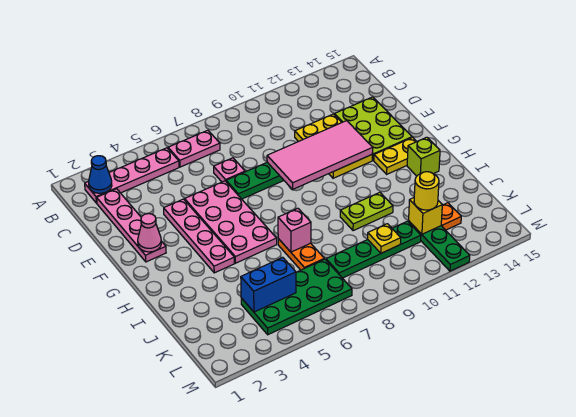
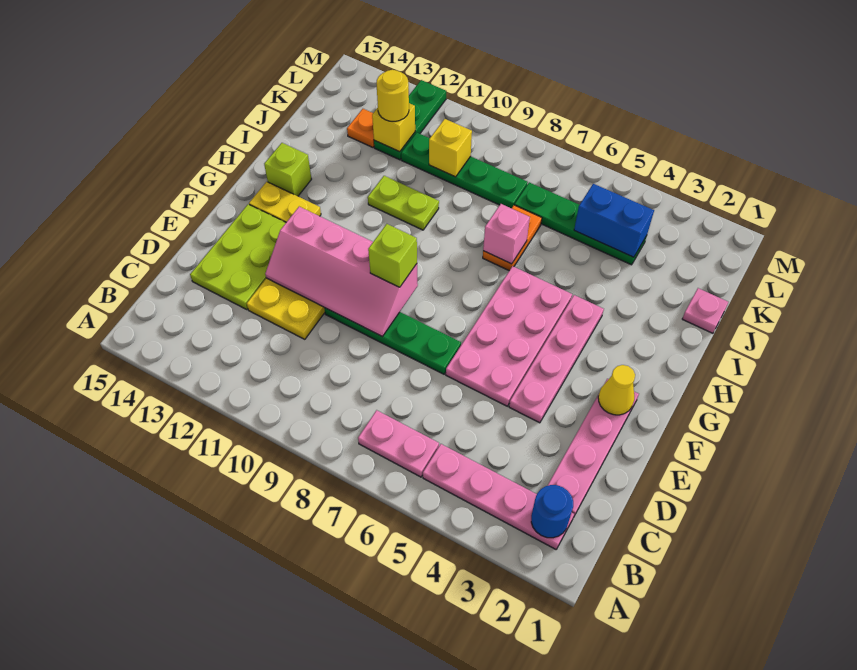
blue 1x1 cone [89,156,112,193] -> blue 1x1 round brick [531,485,573,538]
pink 1x1 plate [214,158,245,182] -> pink 1x1 plate moved to [682,288,728,333]
pink 2x4 tile [267,121,373,190] -> pink 2x4 slope [265,207,418,337]
pink 1x1 cone [138,214,161,252] -> yellow 1x1 cone [598,365,635,415]
none -> lime 1x1 brick [368,224,417,287]
green 2x4 plate [241,259,352,335] -> green 1x4 plate [515,182,647,265]
yellow 1x1 plate [368,224,401,253] -> yellow 1x1 brick [429,119,472,177]

